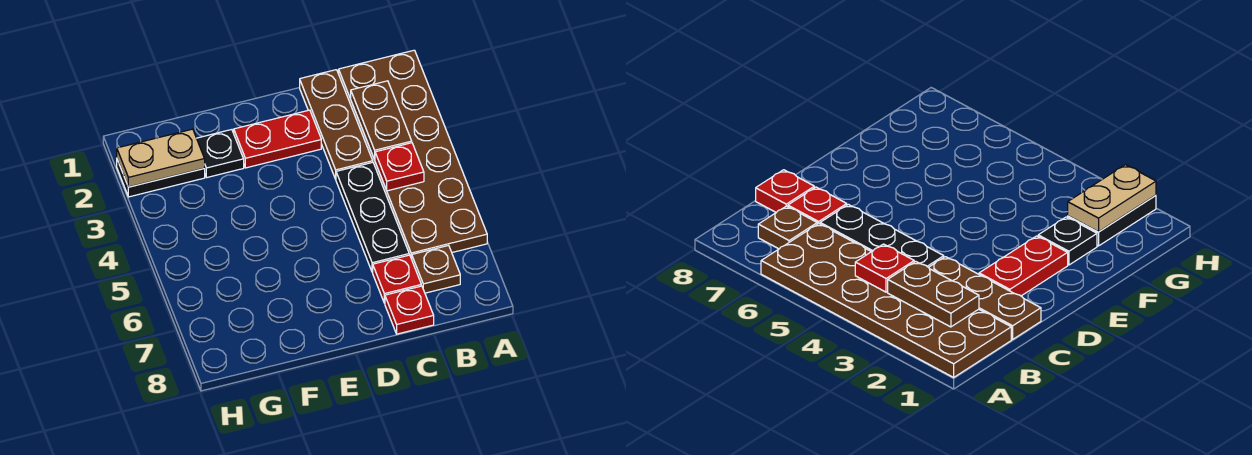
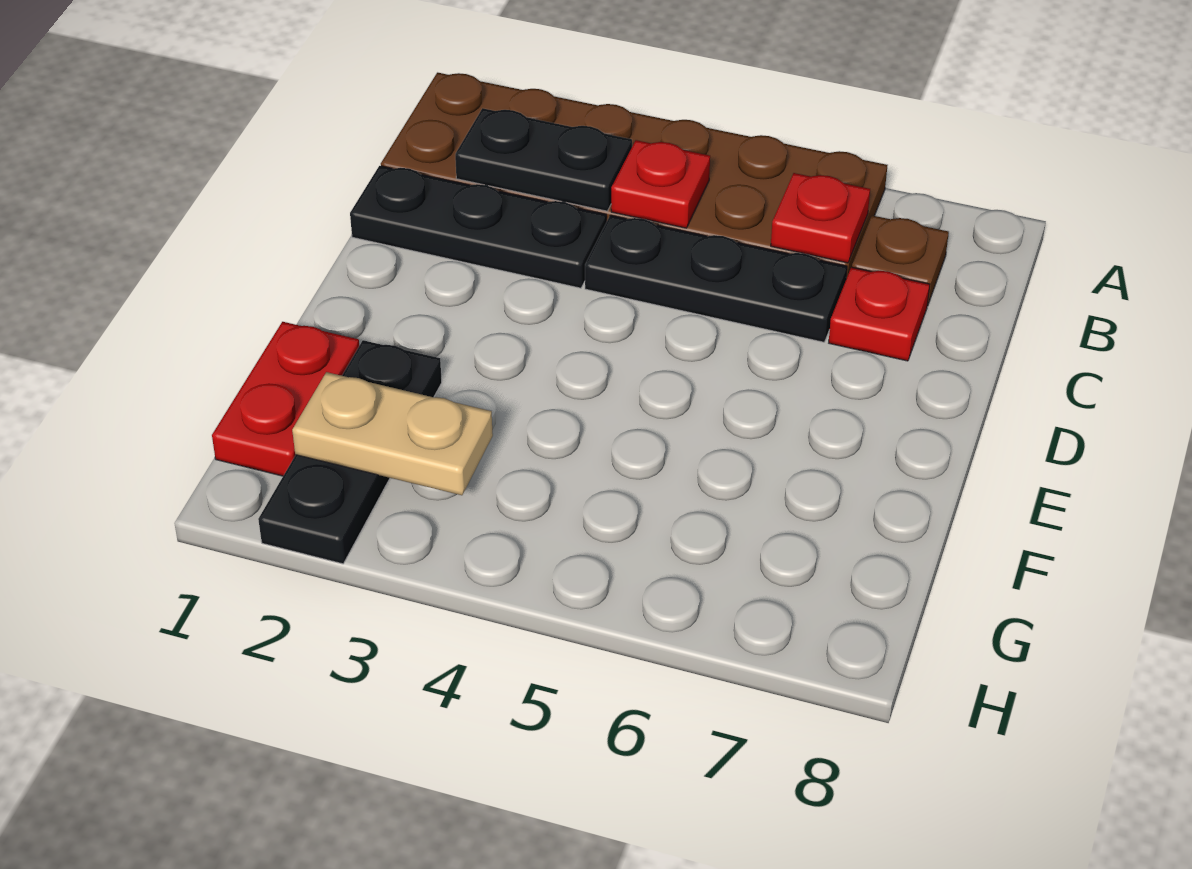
brown 1x2 plate [351,81,412,160] -> black 1x2 plate [455,108,632,211]
brown 1x3 plate [300,70,373,179] -> black 1x3 plate [350,166,606,288]
red 1x1 plate [385,286,434,334] -> red 1x1 plate moved to [771,173,870,263]
red 1x2 plate [234,110,321,168] -> red 1x2 plate moved to [212,322,359,476]
tan 1x2 plate [117,129,205,187] -> tan 1x2 plate turned to [292,372,493,495]

